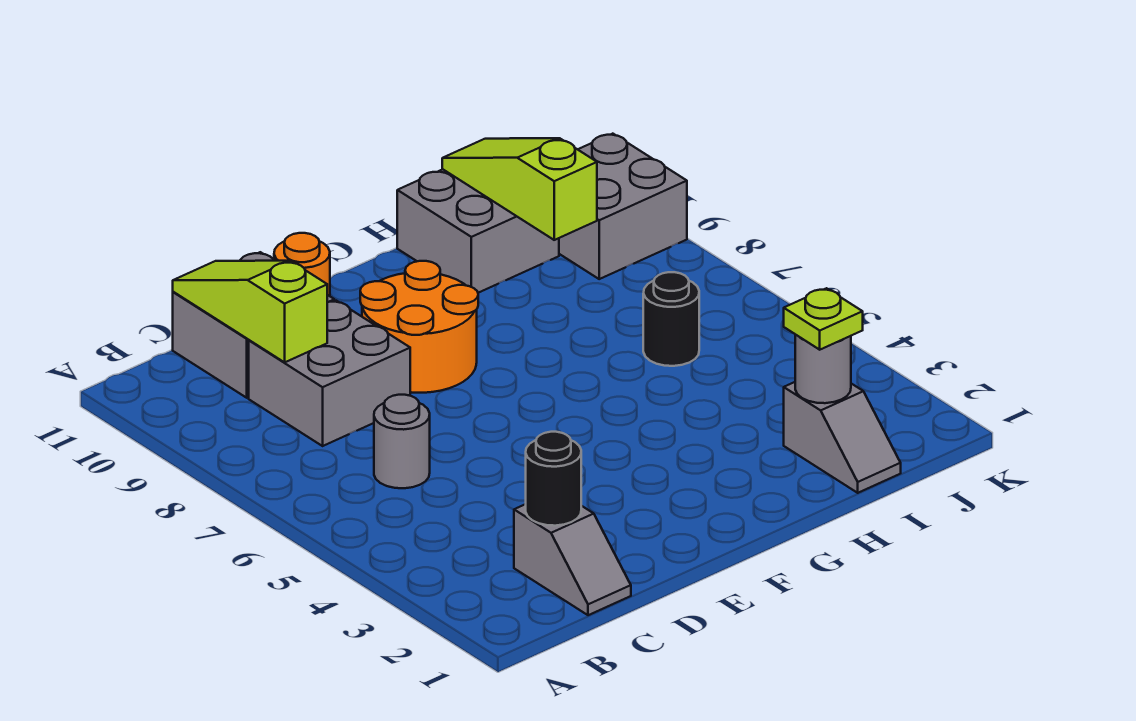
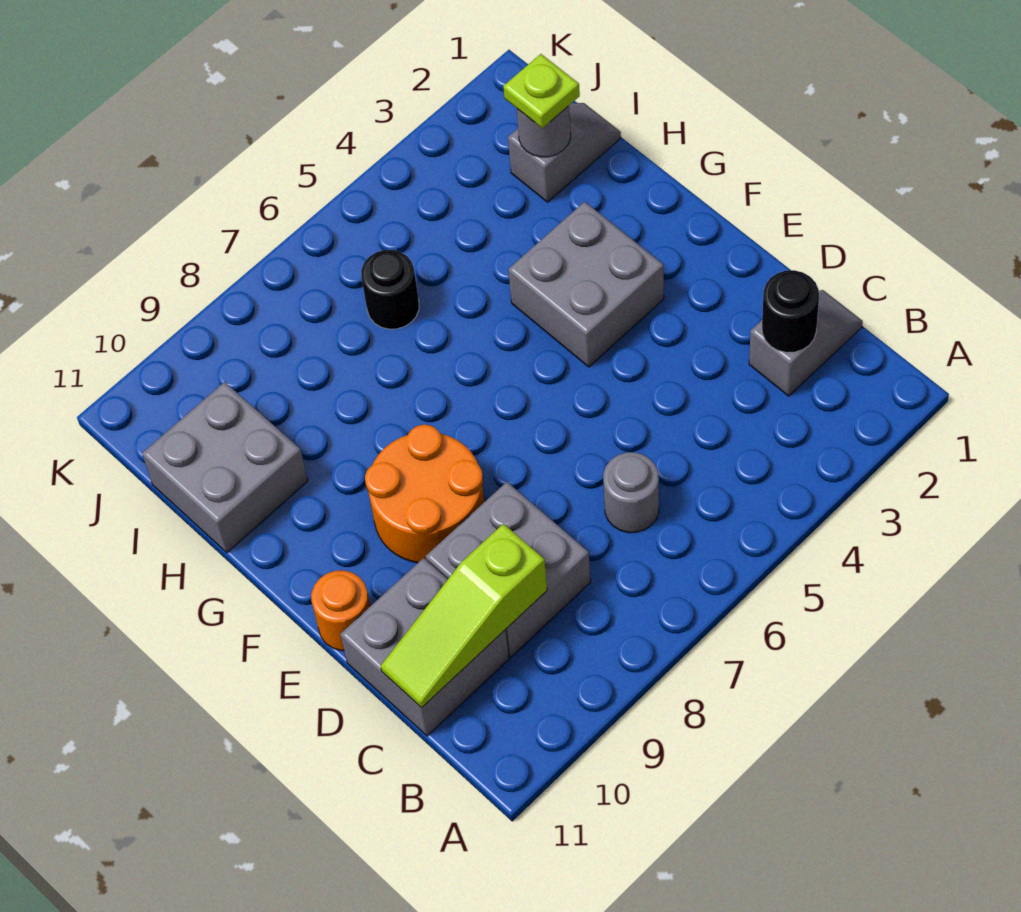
lime 1x3 slope [442,138,597,240] -> none
grey 2x2 brick [559,134,687,279] -> grey 2x2 brick moved to [508,202,664,367]

